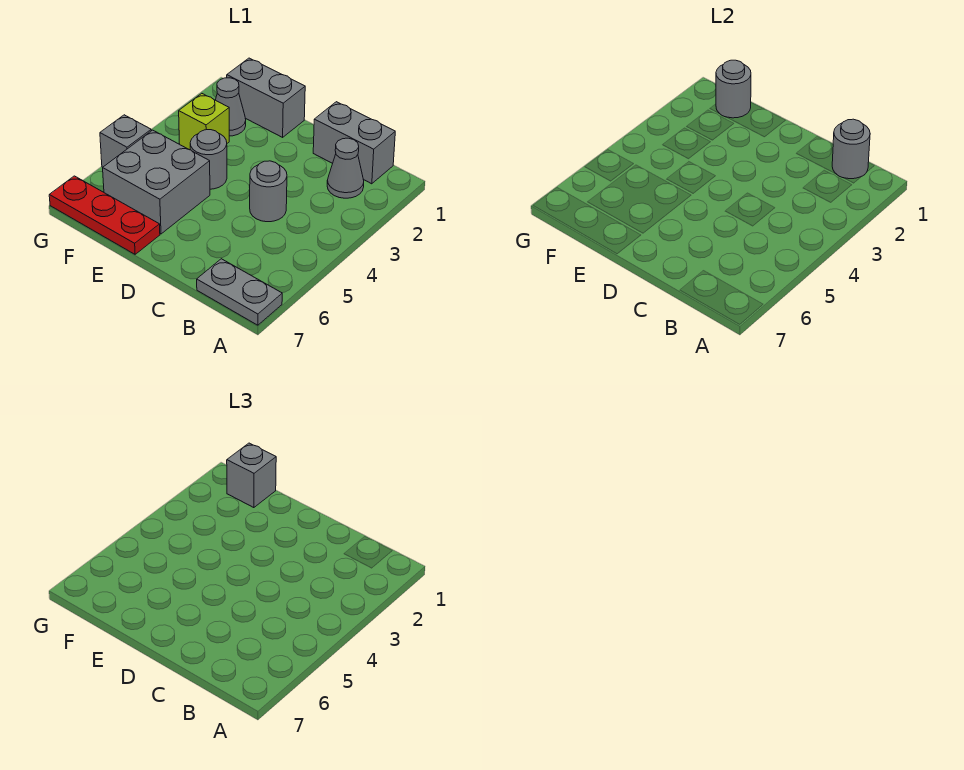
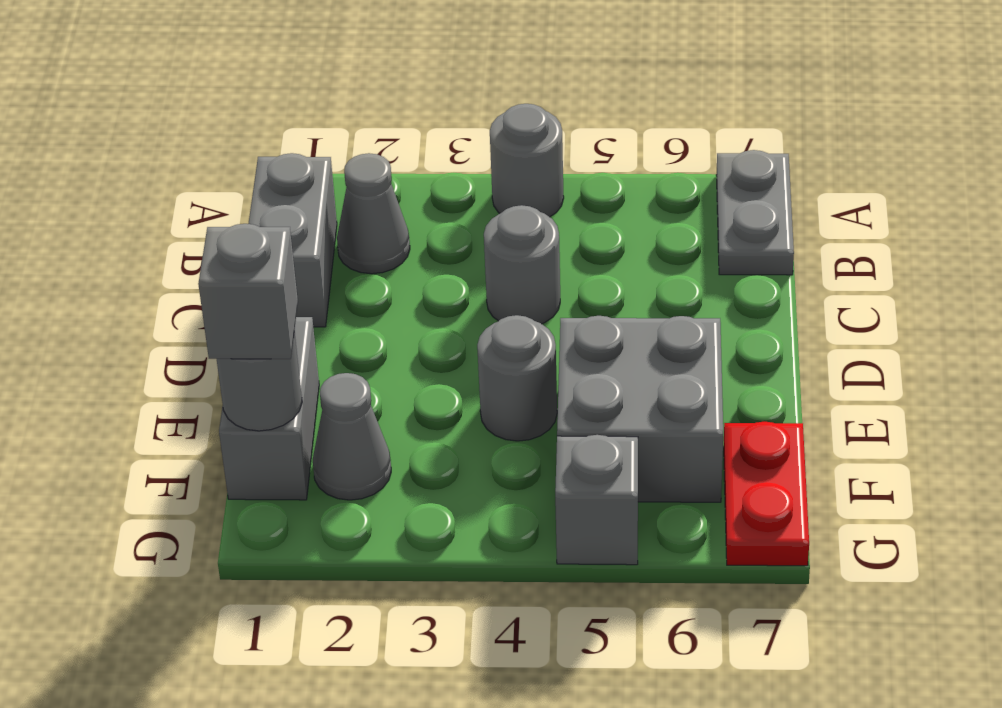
grey 1x1 round brick [832,119,870,179] -> grey 1x1 round brick moved to [490,104,564,217]
red 1x3 plate [49,176,160,254] -> red 1x2 plate [724,422,809,566]
lime 1x1 brick [179,94,229,150] -> none

